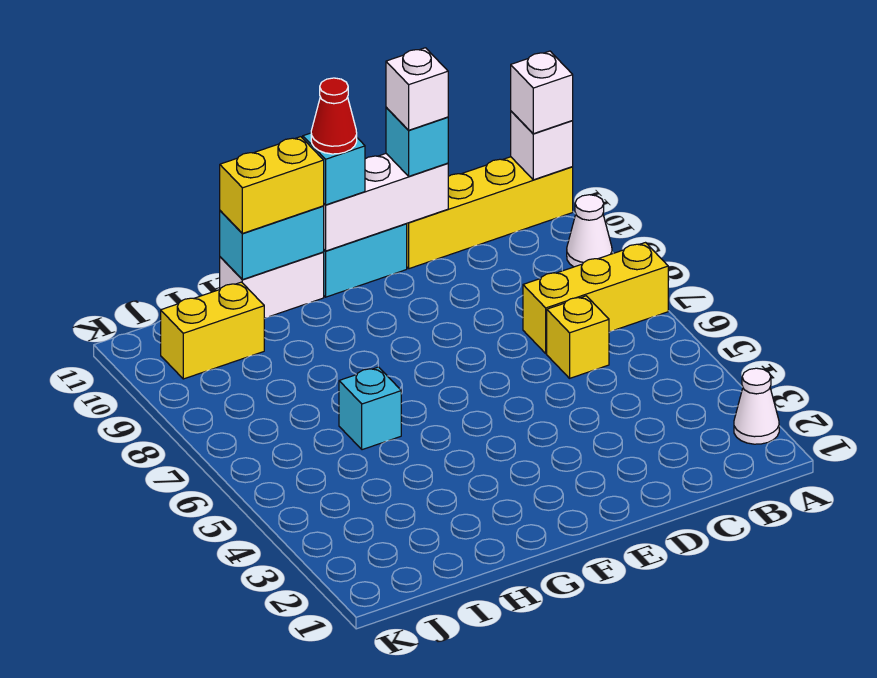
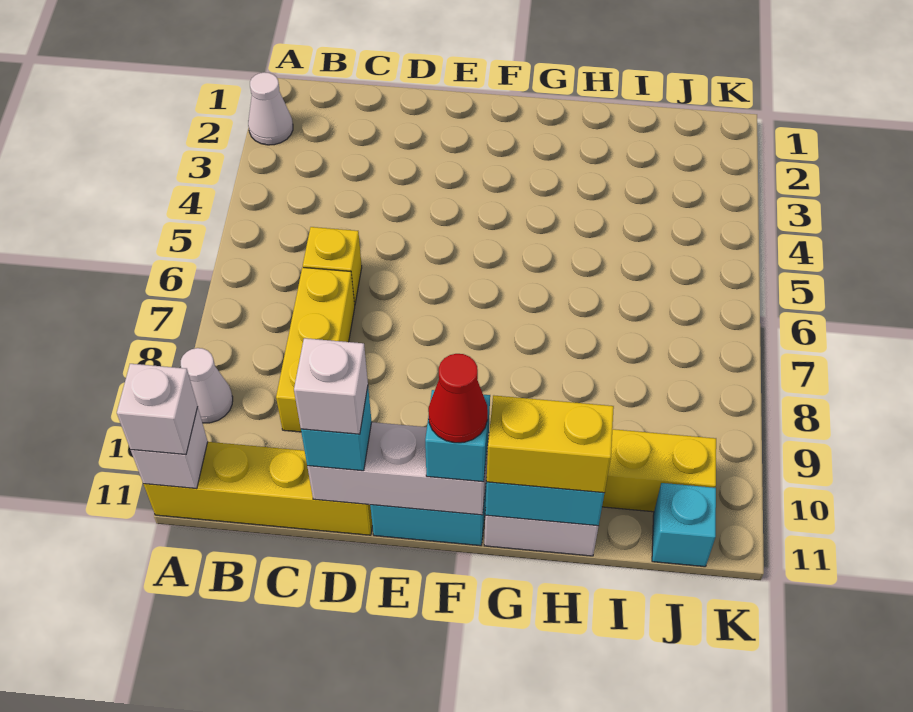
yellow 1x3 brick [523,243,668,354] -> yellow 1x3 brick turned to [276,268,355,432]
cyan 1x1 brick [339,367,401,450] -> cyan 1x1 brick moved to [652,483,716,567]

